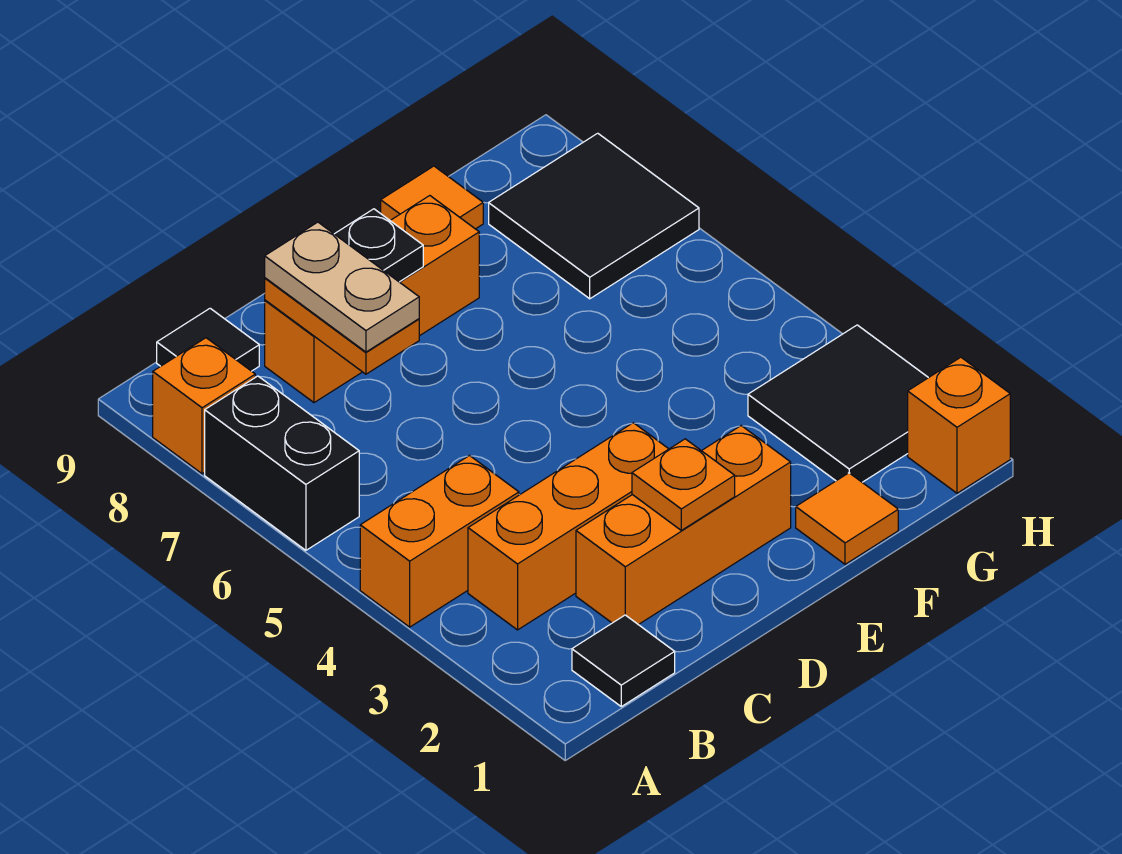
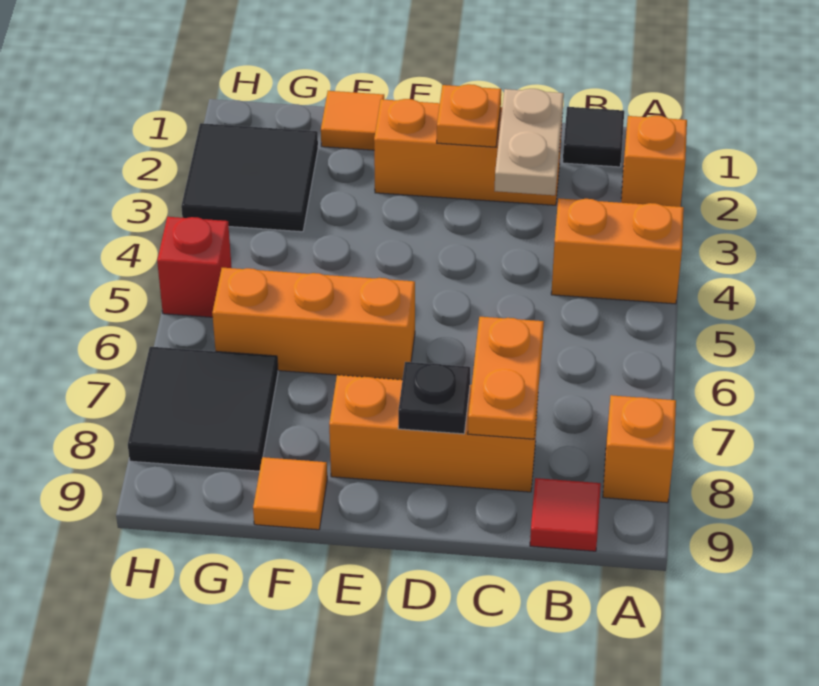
black 1x2 brick [205,376,359,550] -> none
orange 1x3 brick [468,423,668,630] -> orange 1x3 brick moved to [212,268,415,380]
black 1x1 tile [157,308,259,371] -> red 1x1 tile [530,478,601,551]
tan 1x2 plate [265,222,419,352] -> tan 1x2 plate moved to [495,89,564,195]
orange 1x1 brick [908,357,1010,493] -> orange 1x1 brick moved to [621,116,687,207]
none -> red 1x1 brick [157,217,232,317]

